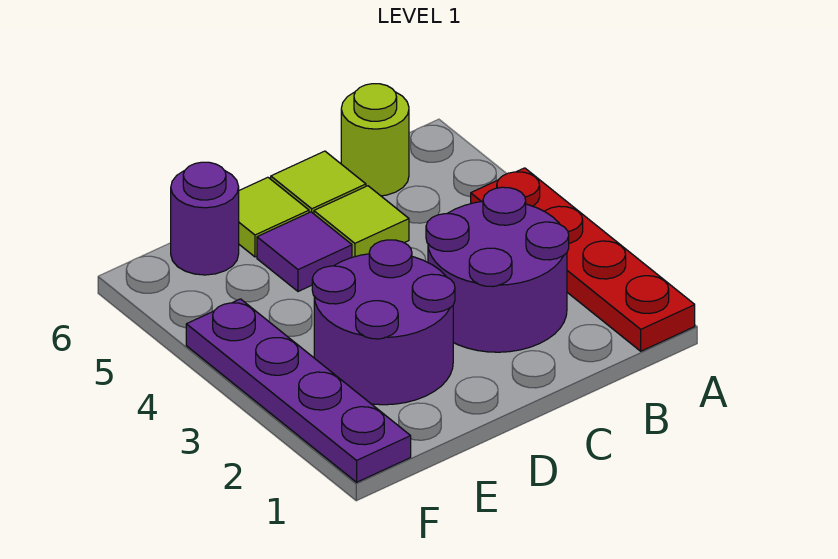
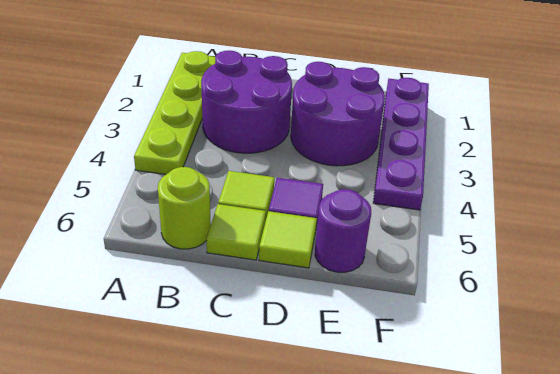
red 1x4 plate [471,168,695,351] -> lime 1x4 plate [134,51,215,174]

